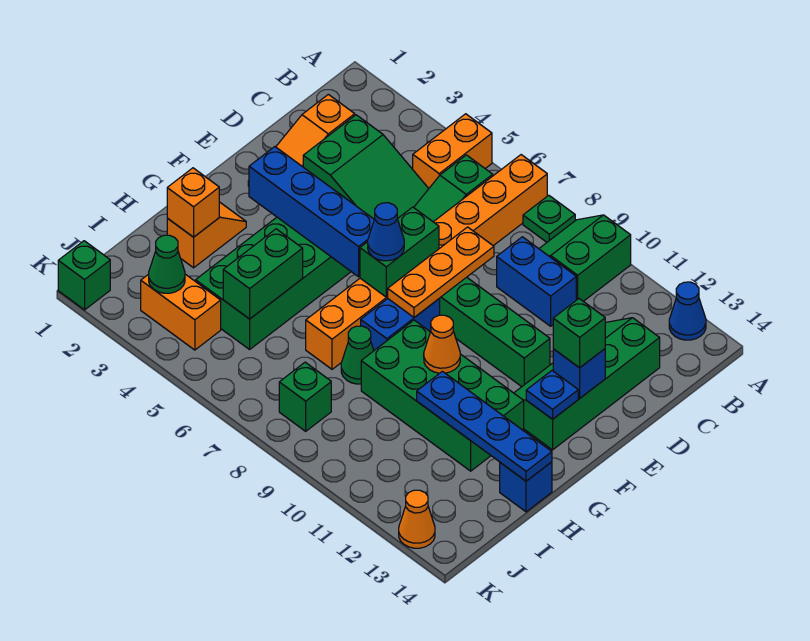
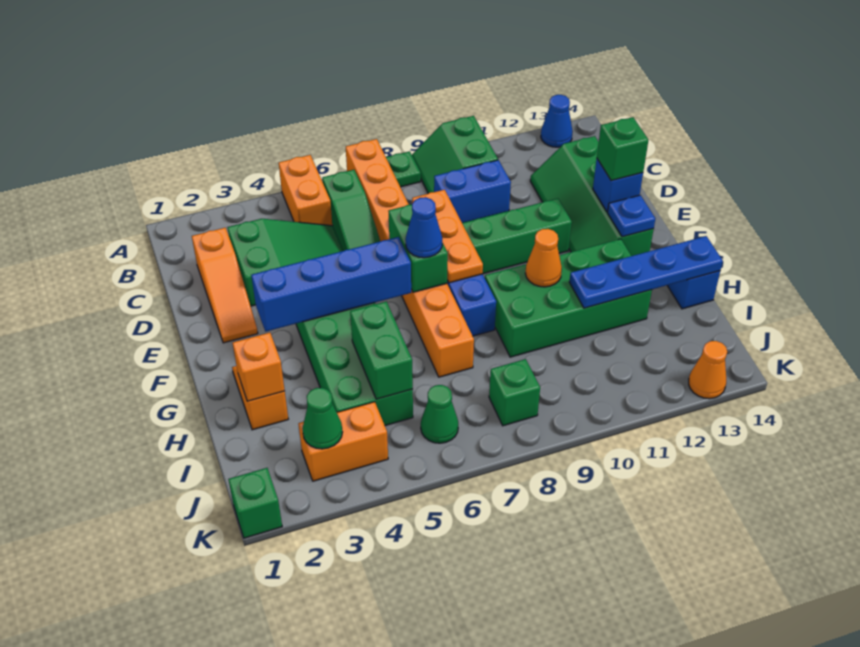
green 1x1 cone [341,326,374,384] -> green 1x1 cone moved to [421,385,458,443]

